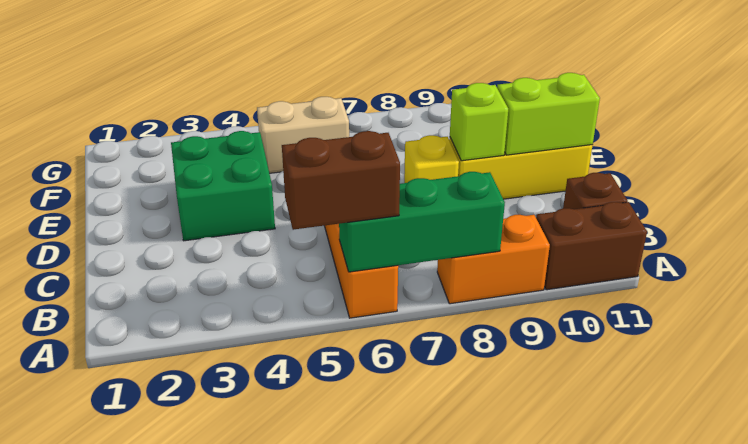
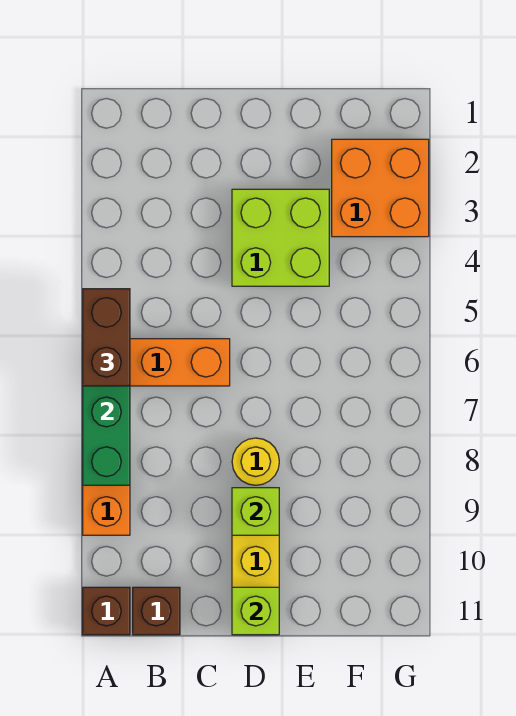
brown 1x2 brick [536,202,647,290] -> brown 1x1 brick [83,587,130,635]
green 2x2 brick [171,131,275,241] -> lime 2x2 brick [232,189,329,286]
yellow 1x1 brick [404,135,459,183] -> yellow 1x1 round brick [232,438,279,485]
lime 1x2 brick [497,73,600,155] -> lime 1x1 brick [232,587,279,635]
none -> orange 2x2 brick [332,139,429,237]
tan 1x2 brick [257,97,349,173] -> none

